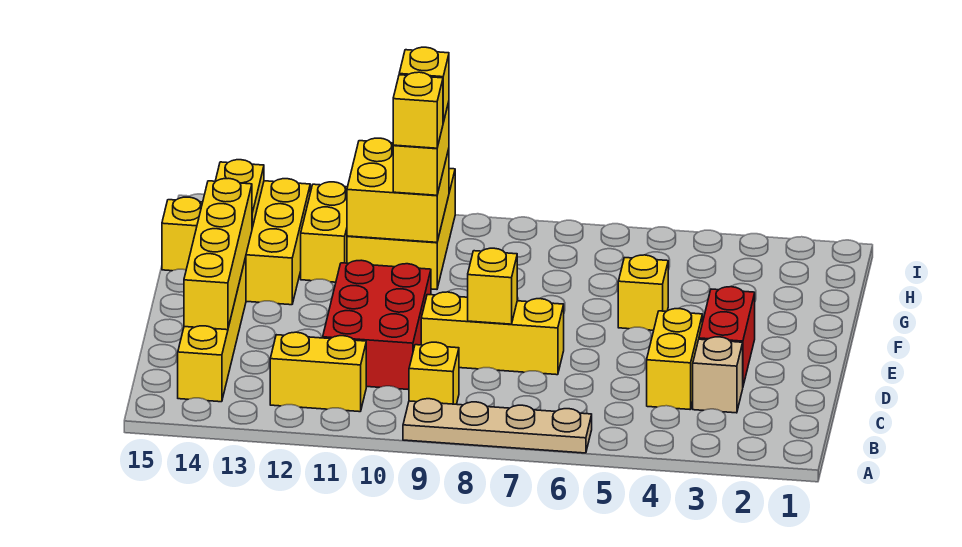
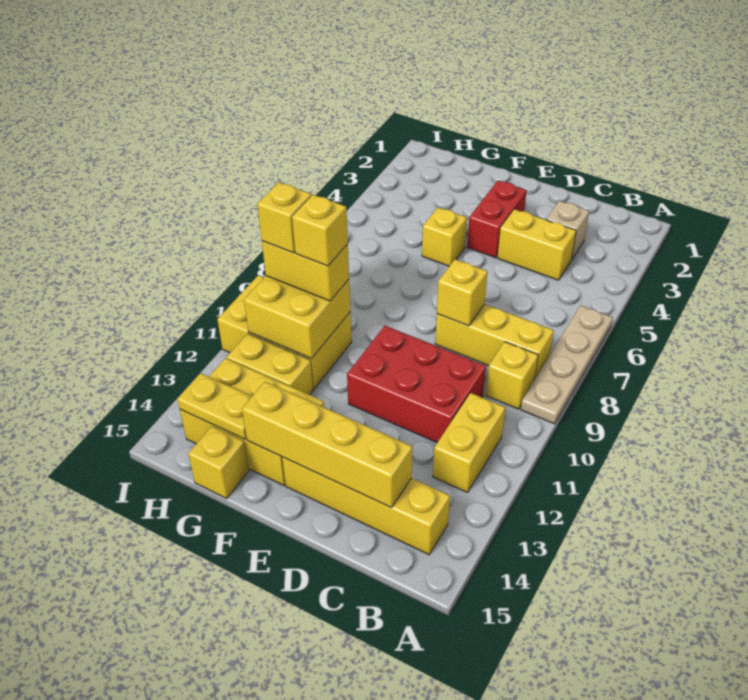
red 1x2 brick [699,287,755,385] -> red 1x2 brick turned to [467,181,527,258]
yellow 1x3 brick [421,292,564,375] -> yellow 1x3 brick turned to [435,304,554,378]

